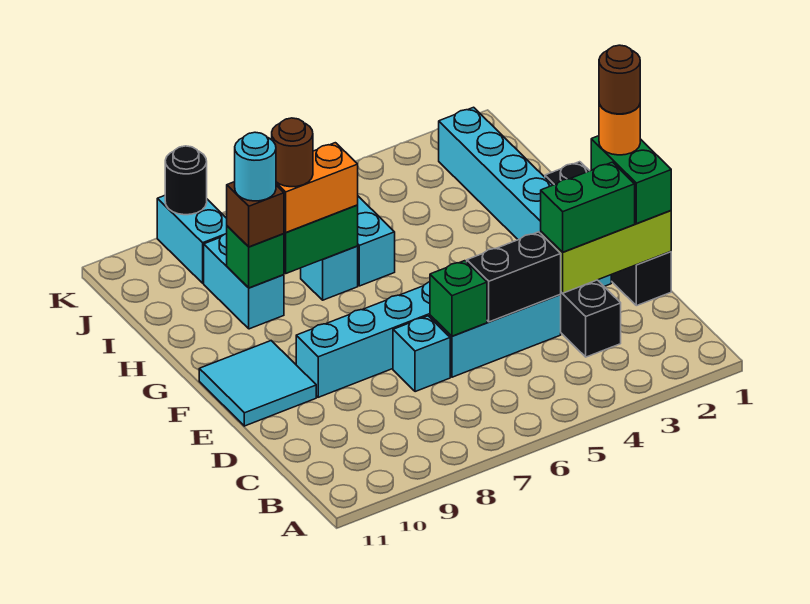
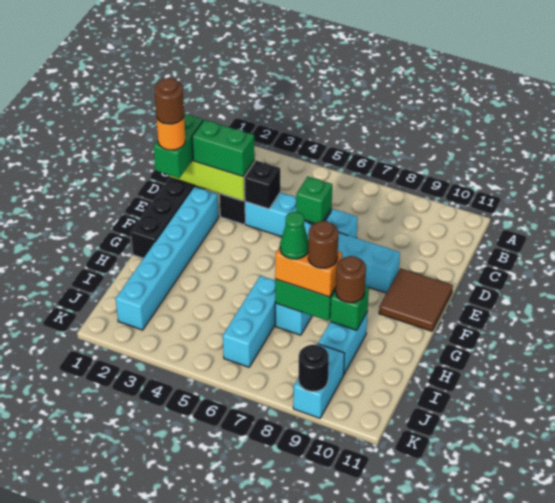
black 1x2 brick [467,232,561,322] -> black 1x1 brick [244,161,280,209]
cyan 2x2 tile [199,341,316,426] -> brown 2x2 tile [379,268,453,331]
none -> green 1x1 cone [280,212,309,259]
brown 1x1 brick [227,182,284,247] -> brown 1x1 round brick [336,256,366,303]
cyan 1x1 round brick [235,132,276,201] -> none

